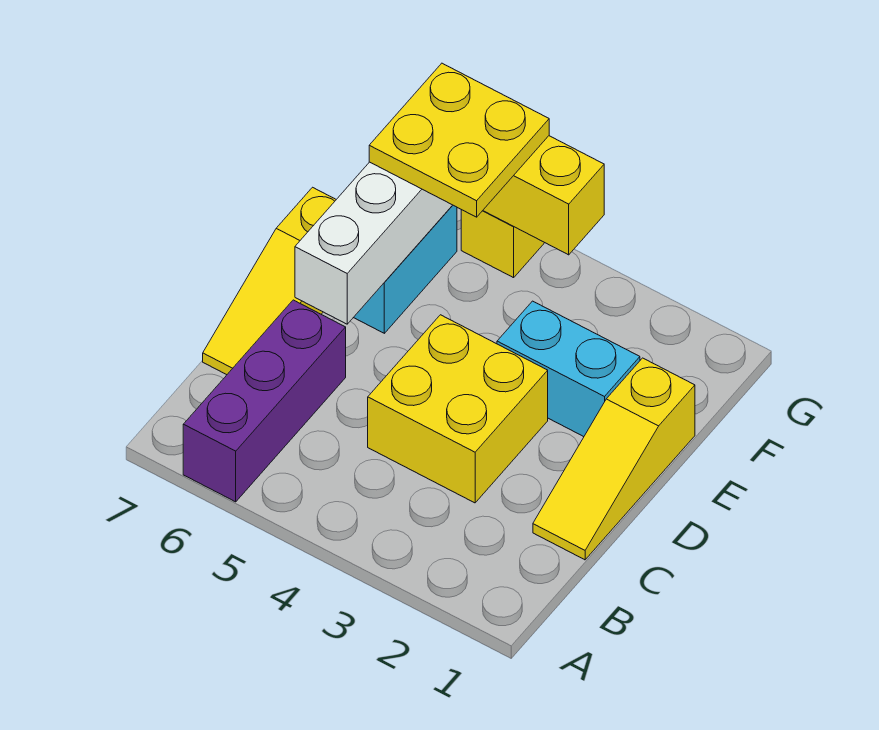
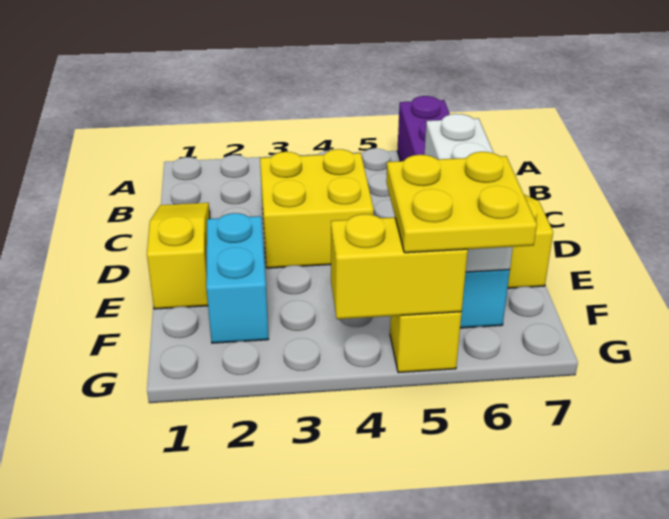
cyan 1x2 brick [497,301,640,437] -> cyan 1x2 brick turned to [206,213,269,343]

